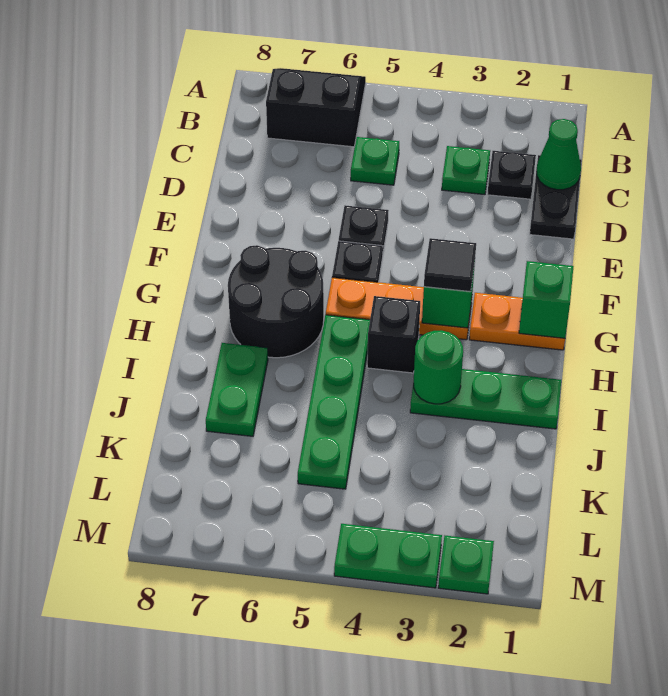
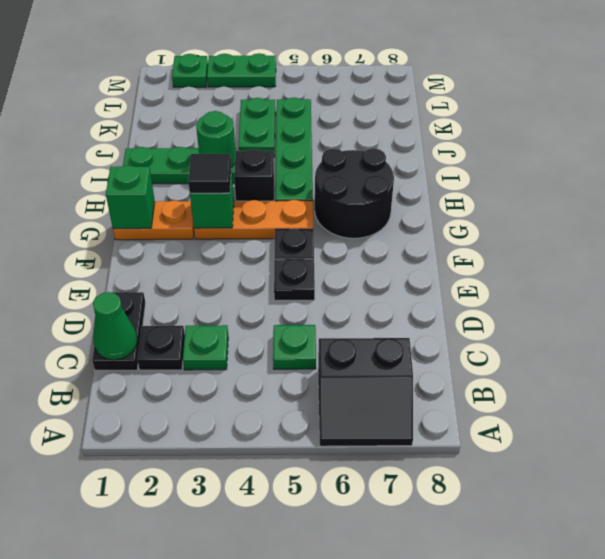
green 1x2 plate [206,343,268,436] -> green 1x2 plate moved to [239,98,275,157]

